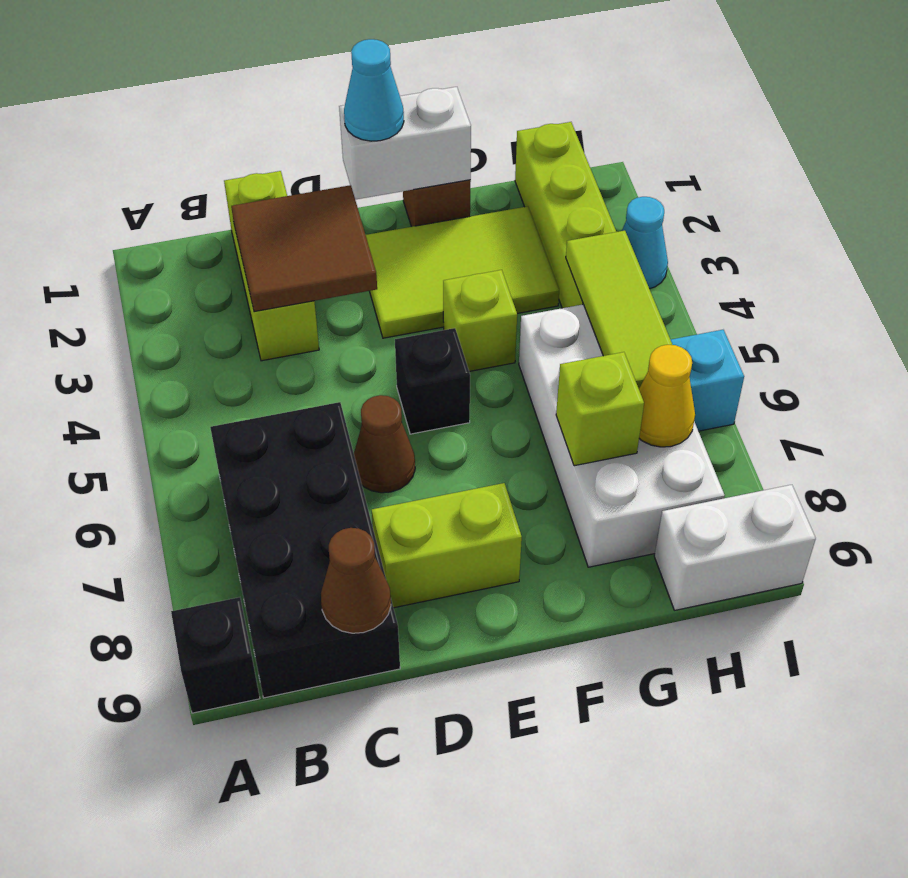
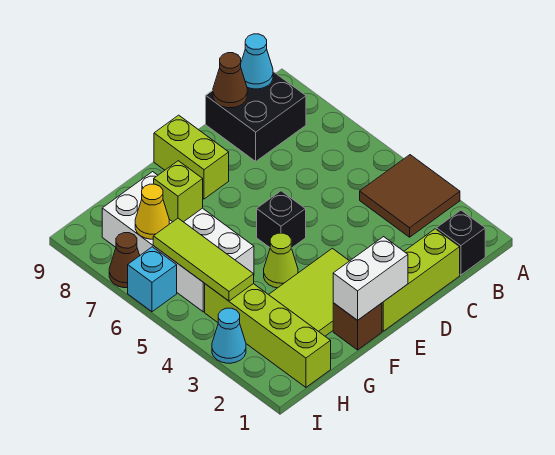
black 1x1 brick [171,597,260,713] -> black 1x1 brick moved to [436,210,485,275]
black 2x4 brick [210,402,400,698] -> black 2x2 brick [206,72,306,161]
lime 1x3 brick [224,171,319,361] -> lime 1x3 brick turned to [382,229,460,331]
brown 2x2 tile [231,185,377,312] -> brown 2x2 tile moved to [360,155,460,237]
brown 1x1 cone [354,395,415,493] -> brown 1x1 cone moved to [109,233,140,288]
lime 1x2 brick [372,483,522,608] -> lime 1x2 brick turned to [154,115,229,199]
cyan 1x1 cone [344,39,404,141] -> cyan 1x1 cone moved to [241,34,273,89]
lime 1x1 brick [443,270,517,371] -> lime 1x1 cone [264,233,298,288]
white 1x2 brick [654,485,816,610] -> none

